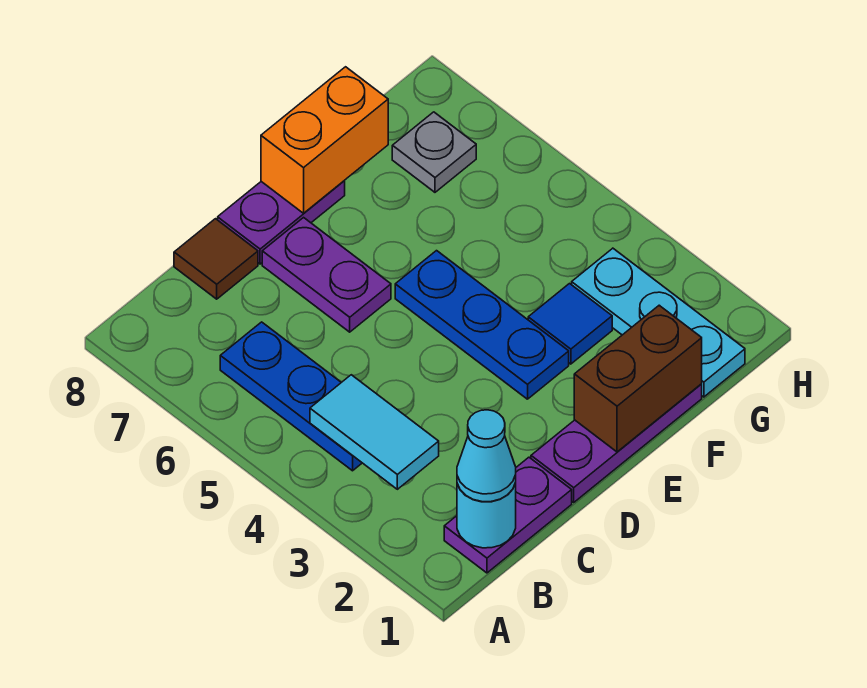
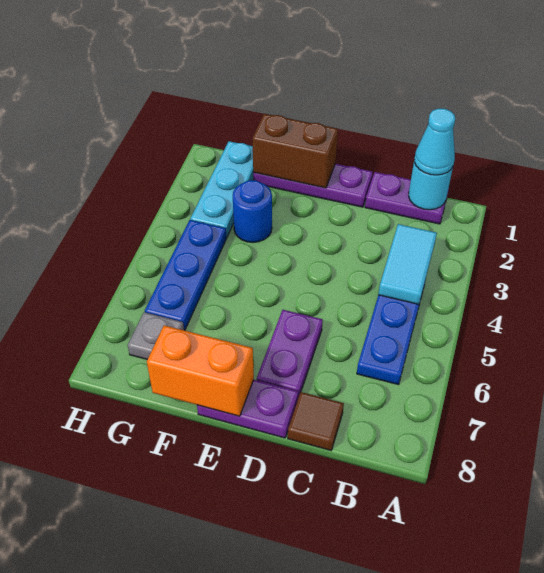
blue 1x3 plate [395,251,569,399] -> blue 1x3 plate moved to [145,220,227,330]
blue 1x1 tile [528,284,612,364] -> blue 1x1 round brick [233,180,272,242]

